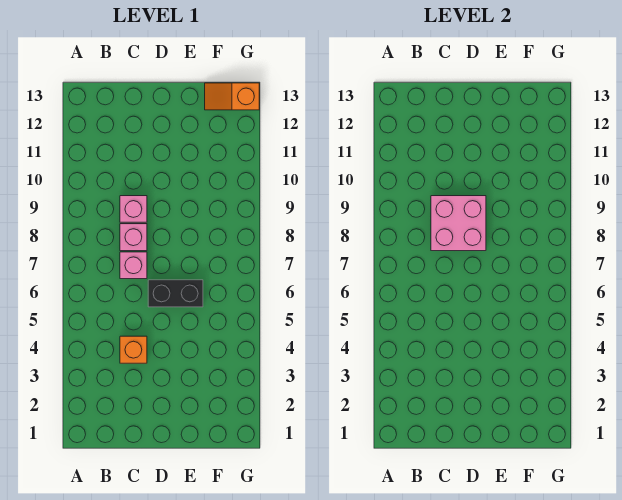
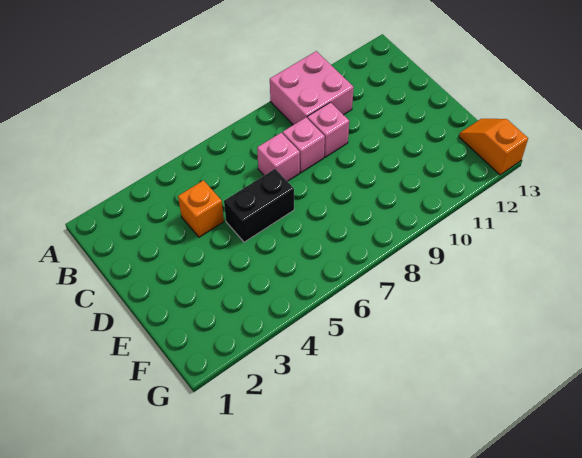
pink 2x2 brick [431,196,486,251] -> pink 2x2 brick moved to [270,51,353,125]
black 1x2 brick [148,280,203,307] -> black 1x2 brick turned to [224,169,294,242]

